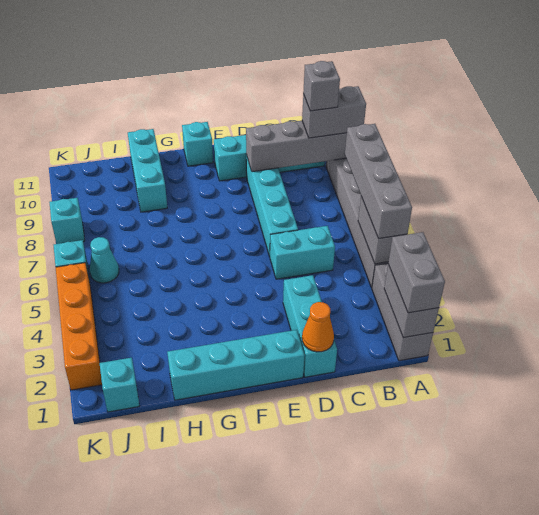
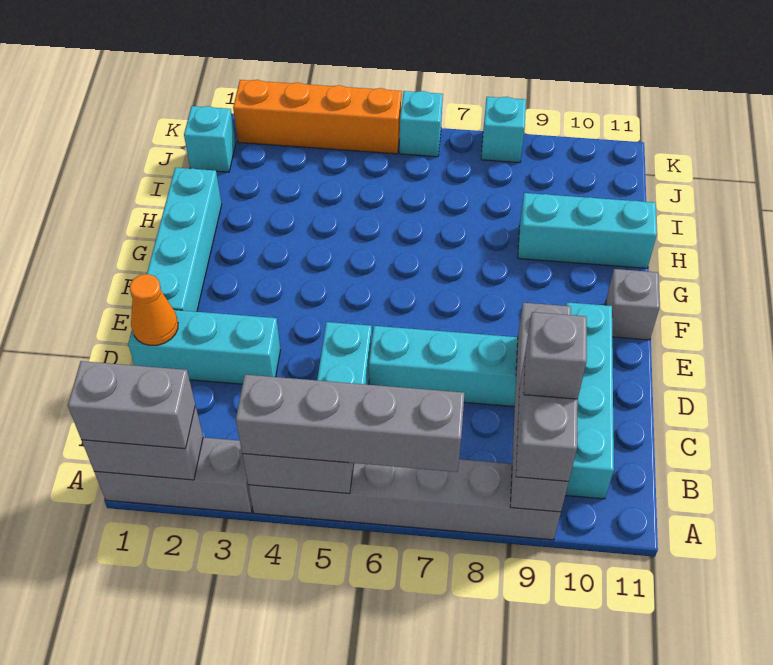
cyan 1x1 brick [182,122,213,166] -> grey 1x1 brick [606,269,660,340]
cyan 1x1 cone [90,237,119,283] -> none

